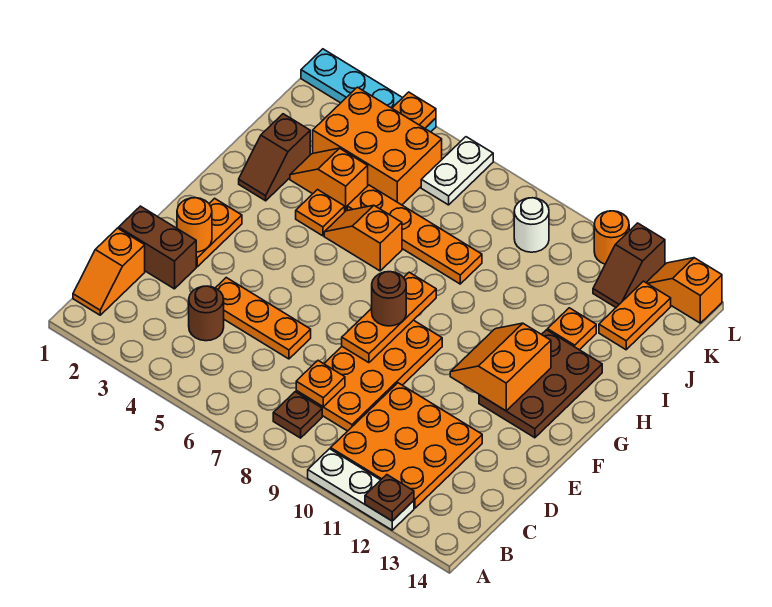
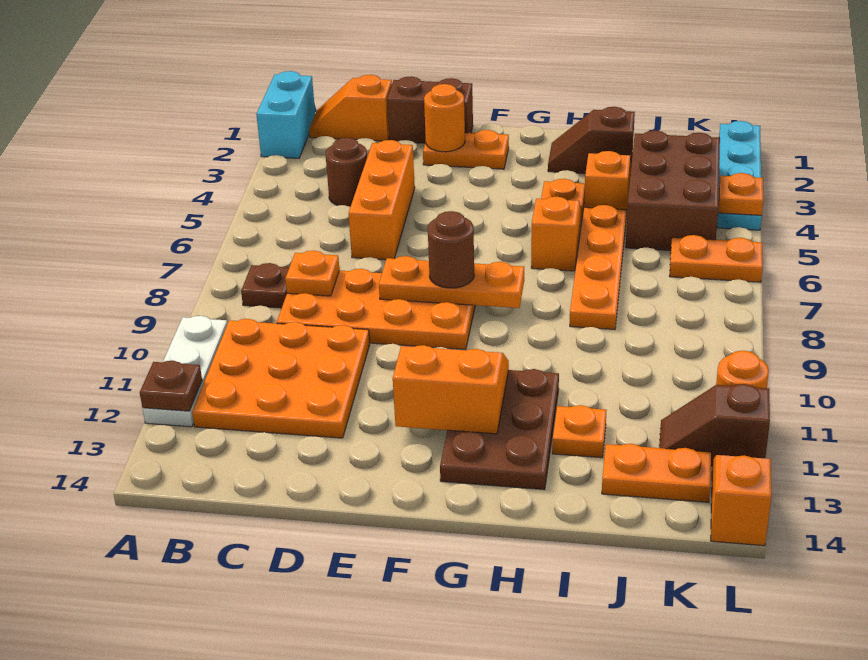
none -> cyan 1x2 brick [256,71,315,158]
brown 1x2 brick [119,206,196,289] -> brown 1x2 brick turned to [387,77,473,143]
orange 1x3 plate [216,278,311,359] -> orange 1x3 brick [349,140,415,260]
brown 2x3 plate [479,330,602,438] -> brown 2x3 plate turned to [440,369,559,490]
orange 2x3 brick [313,87,442,205] -> brown 2x3 brick [626,130,720,251]
white 1x2 plate [421,137,493,205] -> orange 1x2 plate [670,235,763,282]
white 1x1 round brick [514,198,549,252] -> none

